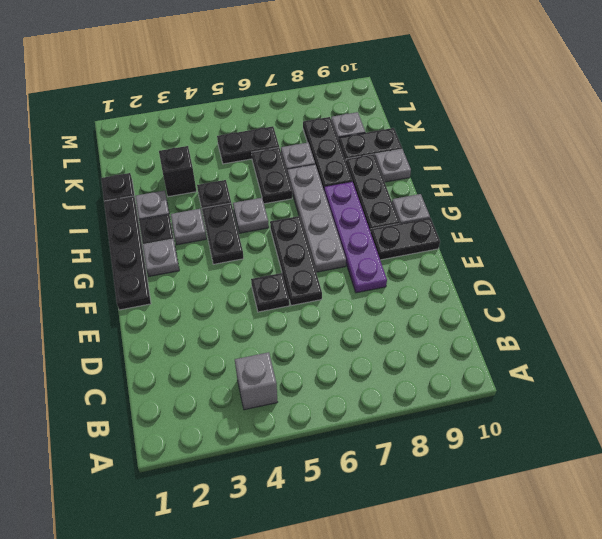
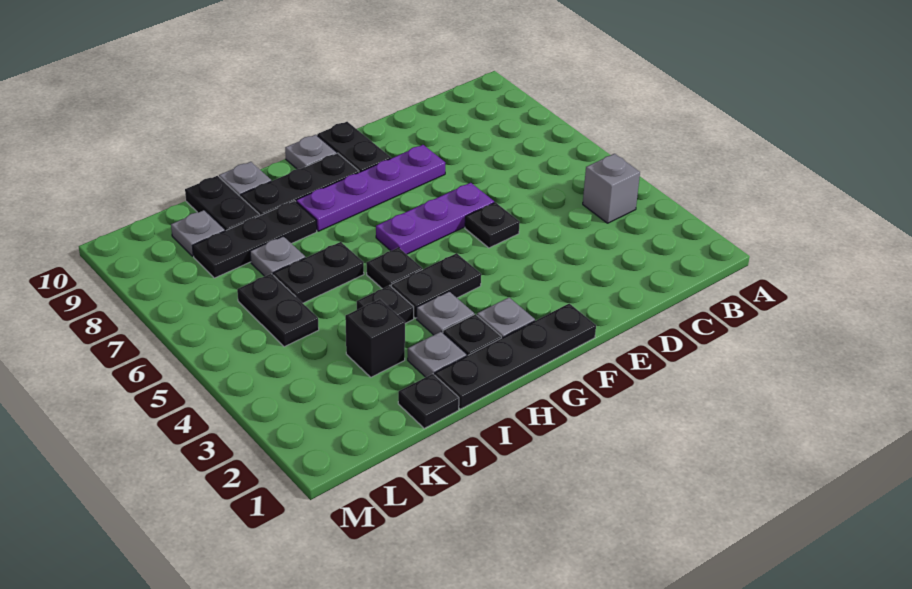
black 1x3 plate [270,216,322,306] -> purple 1x3 plate [376,183,494,254]
grey 1x4 plate [287,164,346,272] -> none
grey 1x1 plate [233,198,269,233] -> black 1x1 plate [366,248,422,289]

